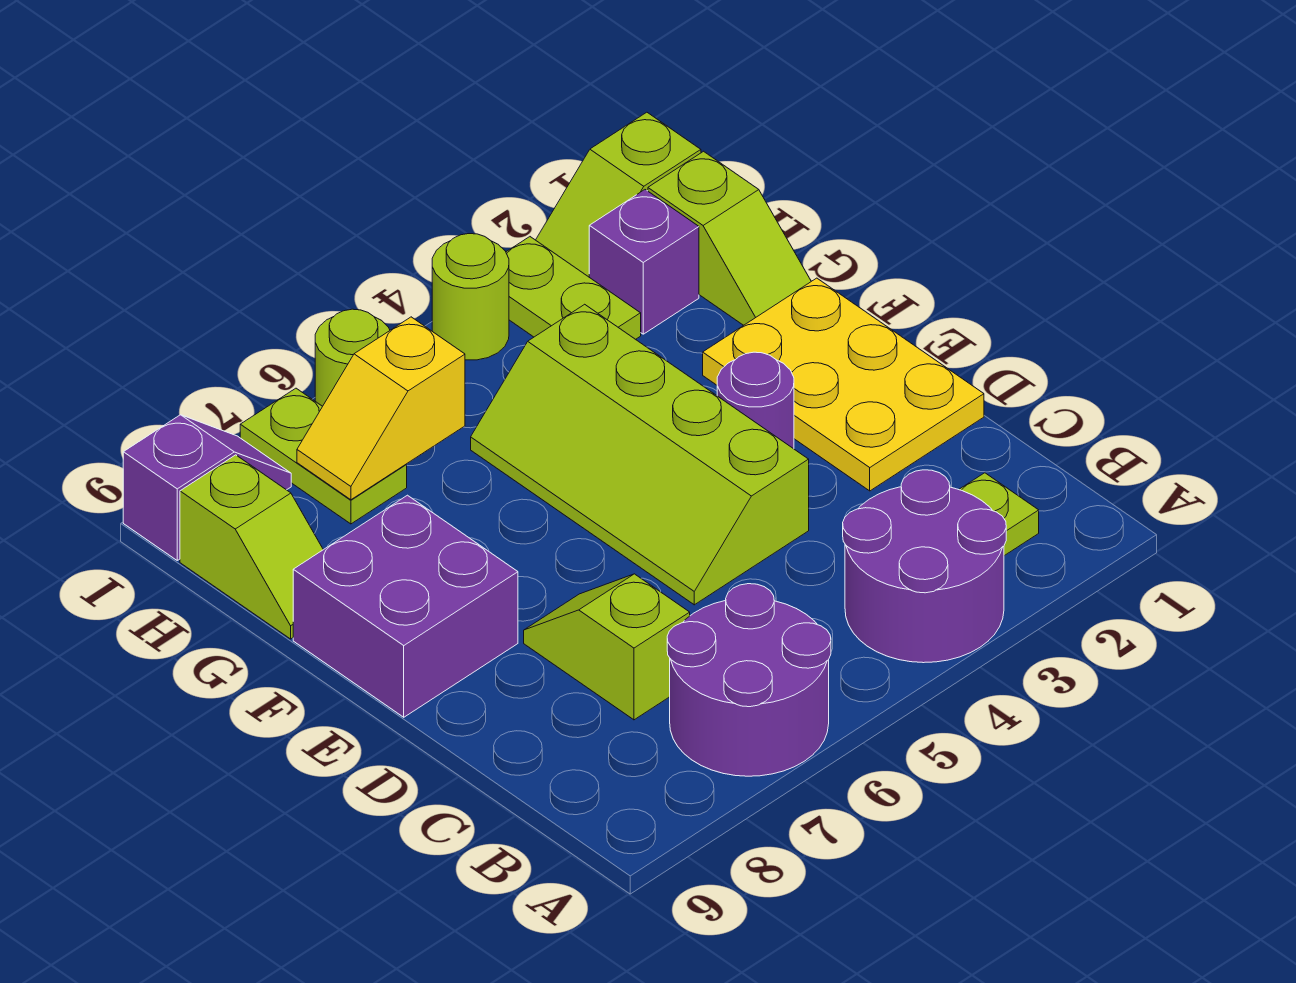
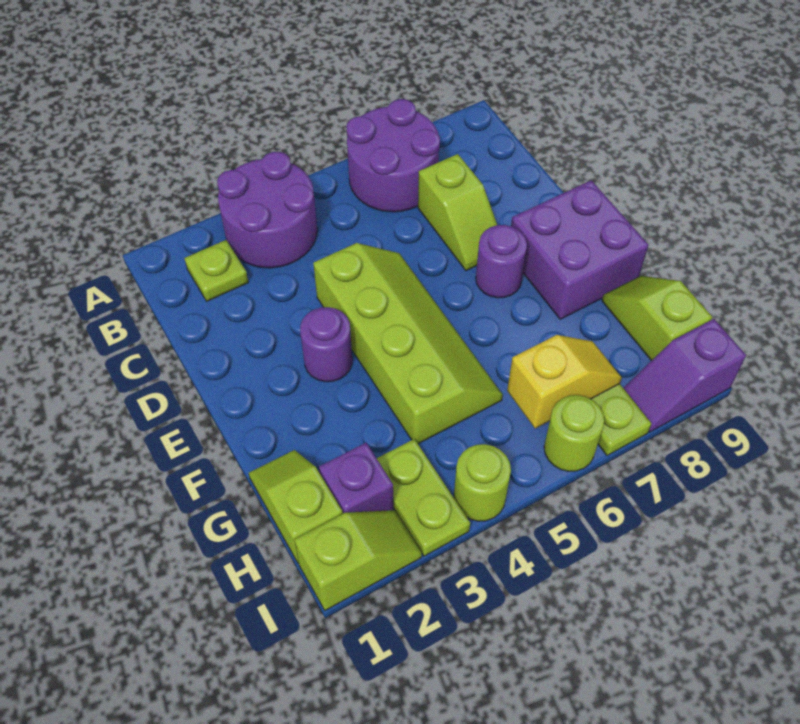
yellow 2x3 plate [703,278,984,491] -> none
none -> purple 1x1 round brick [476,225,527,298]

